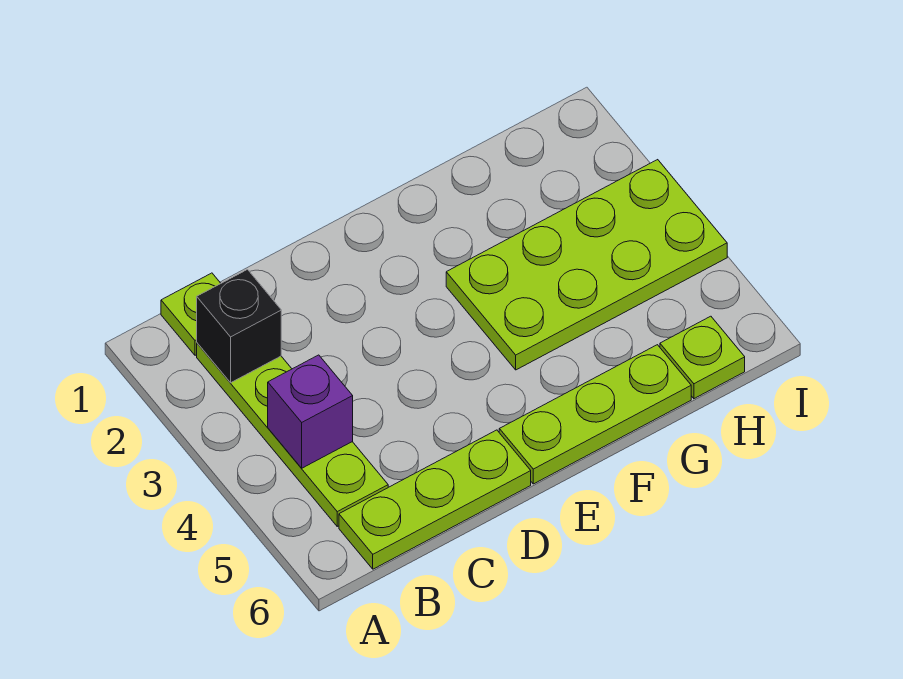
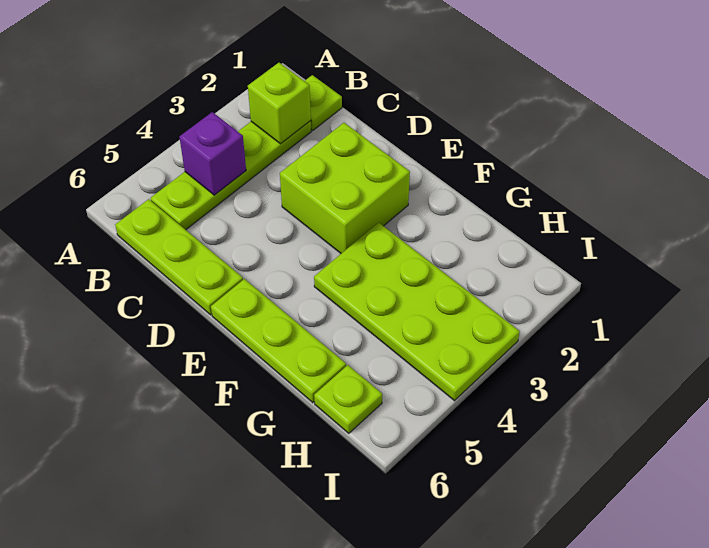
black 1x1 brick [197,270,281,383] -> lime 1x1 brick [248,63,311,144]
none -> lime 2x2 brick [280,123,410,253]

